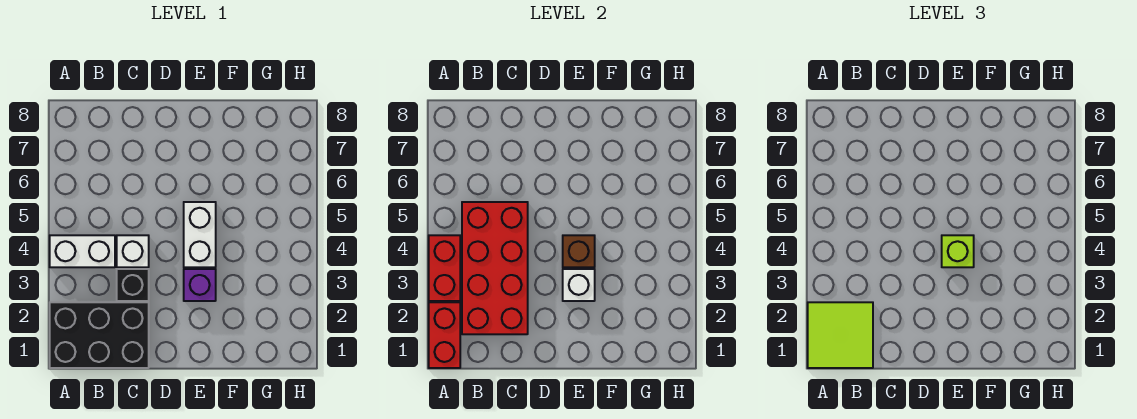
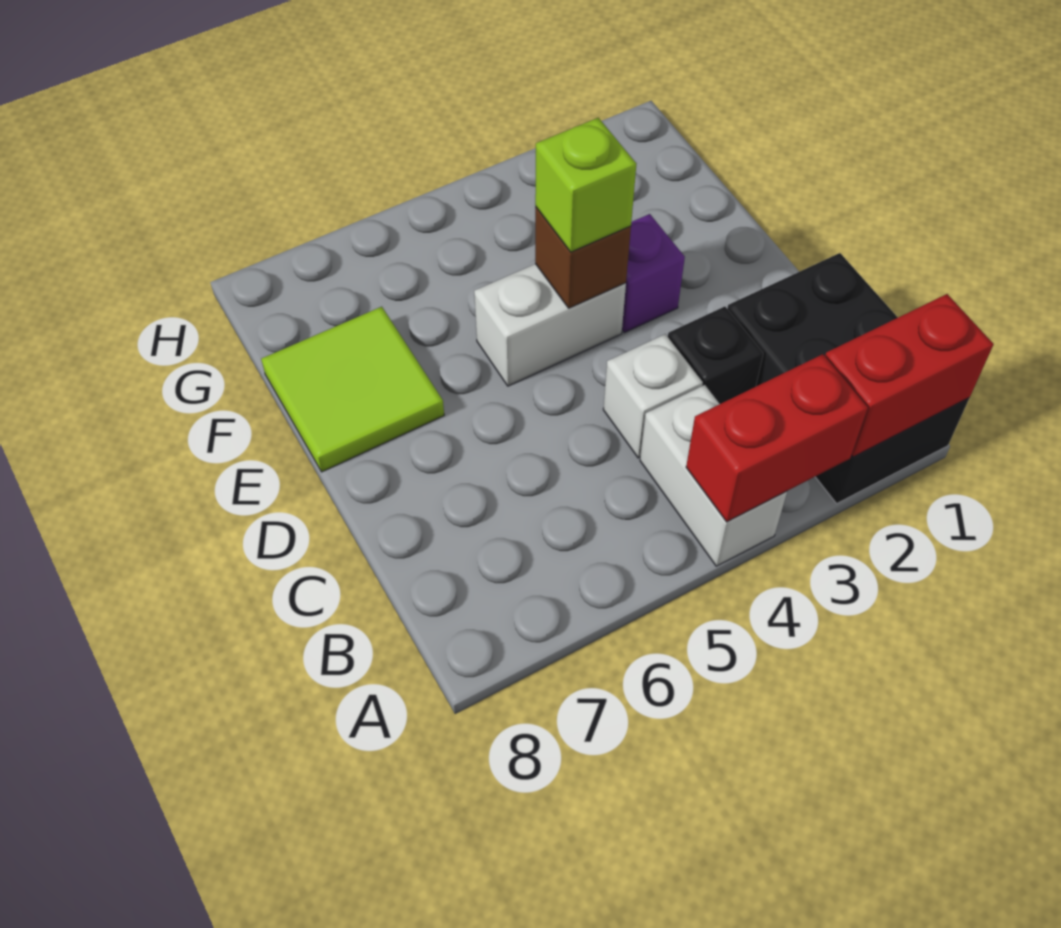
lime 2x2 tile [808,302,873,368] -> lime 2x2 tile moved to [261,307,444,472]
red 2x4 brick [462,202,528,334] -> none
white 1x1 brick [563,269,595,301] -> none

